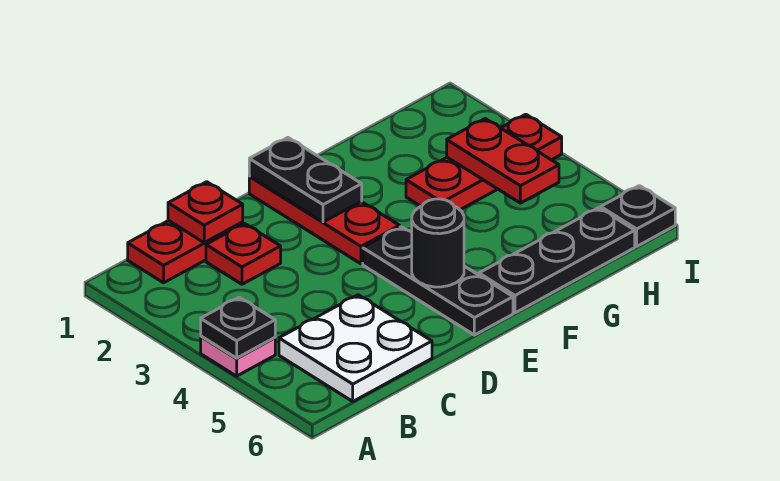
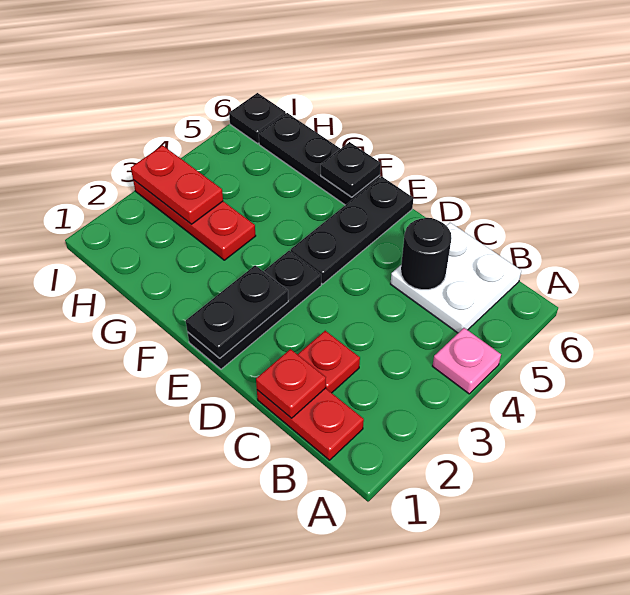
black 1x1 plate [201,297,275,358] -> black 1x1 plate moved to [321,142,381,197]
red 1x3 plate [249,177,400,264] -> black 1x3 plate [187,251,321,369]
black 1x1 round brick [412,199,464,287] -> black 1x1 round brick moved to [401,218,451,290]
red 1x2 plate [447,119,559,203] -> red 1x2 plate turned to [131,145,223,224]

